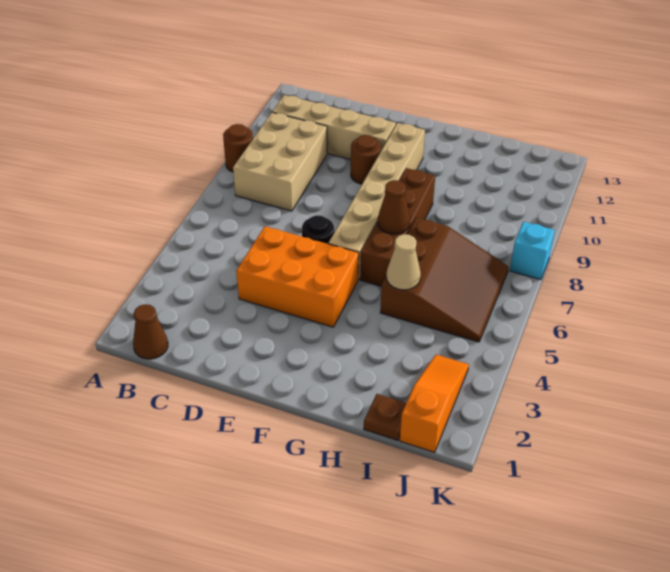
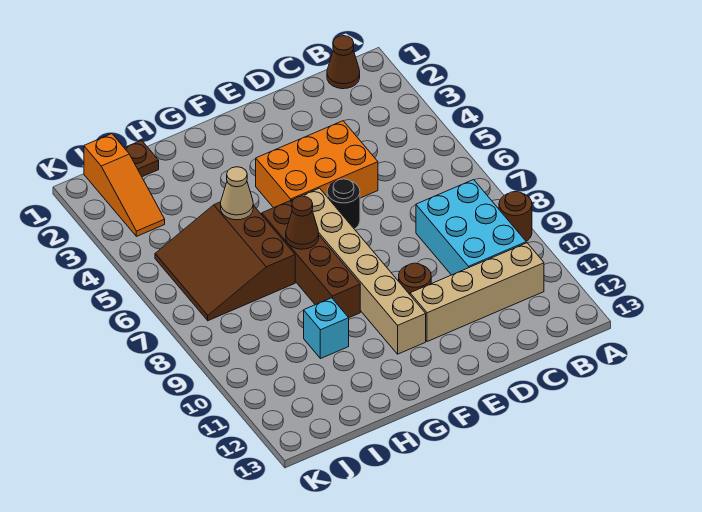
tan 2x3 brick [233,113,327,211] -> cyan 2x3 brick [416,180,526,275]
cyan 1x1 brick [510,222,555,280] -> cyan 1x1 brick moved to [304,298,349,359]

